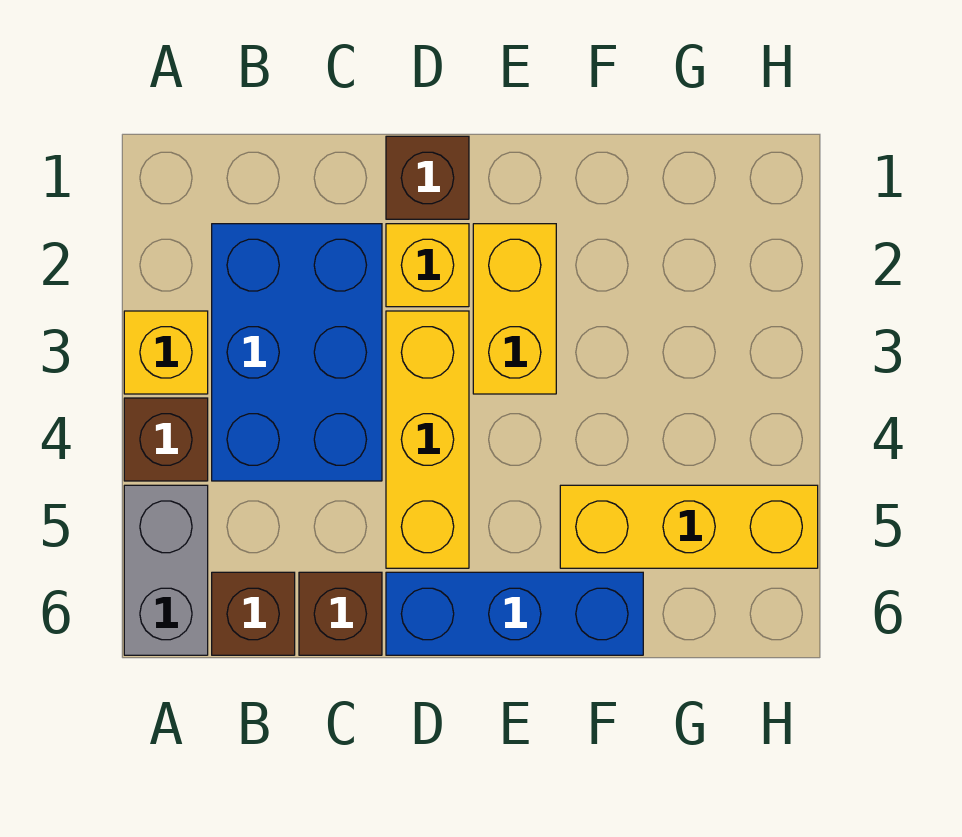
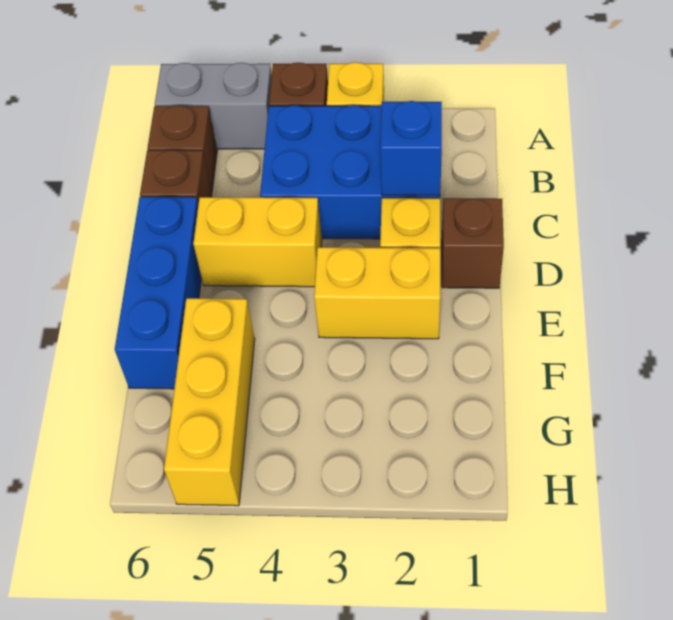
none -> blue 1x1 brick [380,101,442,195]
yellow 1x3 brick [386,311,469,568] -> yellow 1x2 brick [193,197,322,287]

